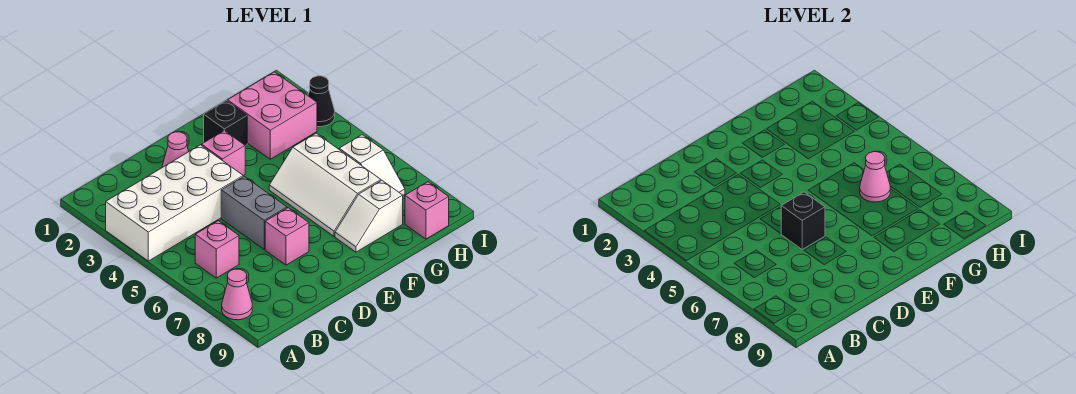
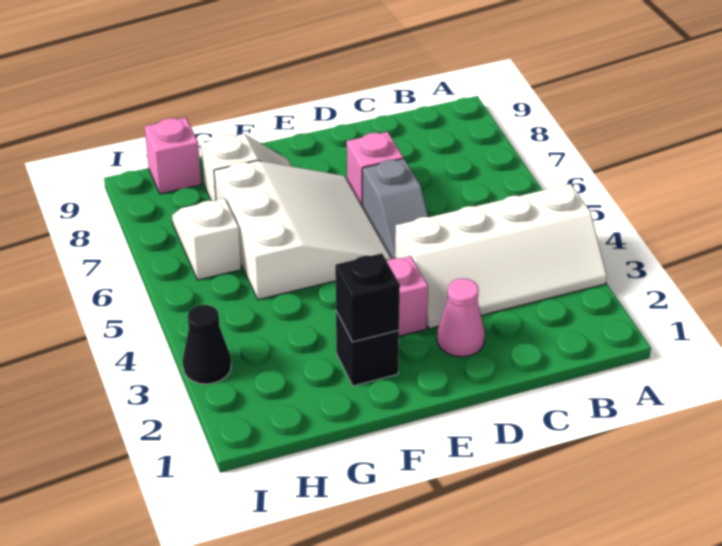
white 2x4 brick [106,145,243,261] -> white 2x4 slope [395,184,607,329]
pink 1x1 cone [222,269,252,320] -> none
pink 1x1 brick [195,221,239,278] -> none
grey 1x2 brick [221,176,287,249] -> grey 1x2 slope [362,159,428,259]
black 1x1 brick [781,192,825,249] -> black 1x1 brick moved to [335,253,400,342]
white 2x3 slope [269,133,381,236] -> white 3x3 slope [214,161,392,300]
pink 2x2 brick [228,72,317,159] -> none
pink 1x1 cone [860,152,890,202] -> none

